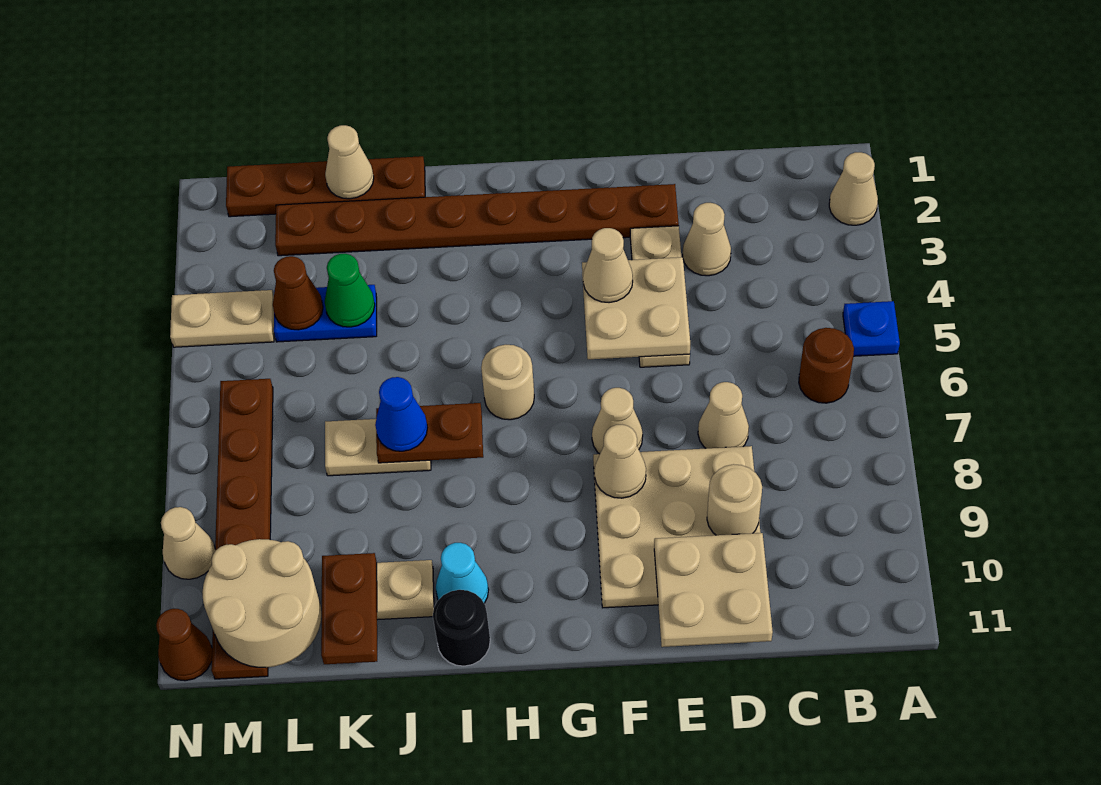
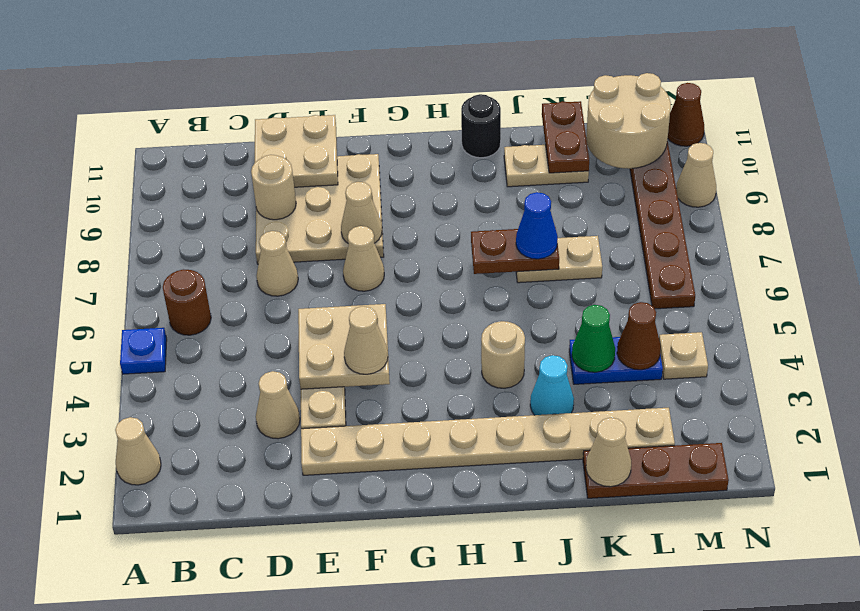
brown 1x8 plate [275,184,679,256] -> tan 1x8 plate [301,408,675,475]
tan 1x1 round brick [481,345,534,420] -> tan 1x1 round brick moved to [481,321,525,388]
cyan 1x1 cone [436,543,489,603] -> cyan 1x1 cone moved to [530,355,574,415]
brown 1x4 plate [226,156,425,217] -> brown 1x3 plate [583,443,729,498]
tan 1x2 plate [170,290,274,347] -> tan 1x1 plate [659,332,708,379]

